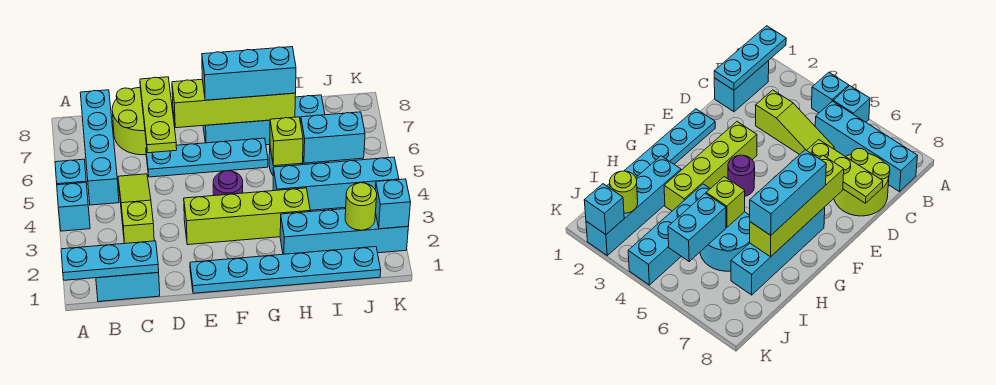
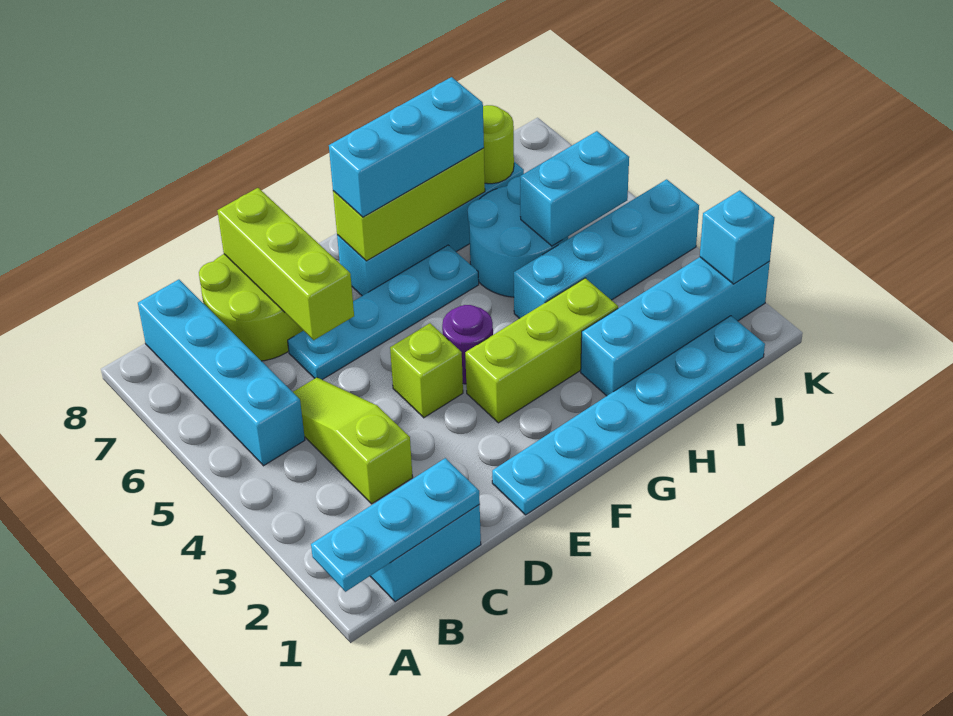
cyan 1x1 brick [57,183,90,231] -> none
cyan 1x1 brick [55,159,86,185] -> none
lime 1x3 plate [140,77,177,153] -> lime 1x3 brick [217,188,354,340]
lime 1x4 brick [184,188,310,245] -> lime 1x3 brick [465,278,618,423]
lime 1x4 brick [172,79,296,128] -> lime 1x3 brick [333,148,485,261]
lime 1x1 brick [270,117,303,166] -> lime 1x1 brick moved to [390,323,463,418]
lime 1x1 round brick [345,183,377,230] -> lime 1x1 round brick moved to [483,105,514,184]

